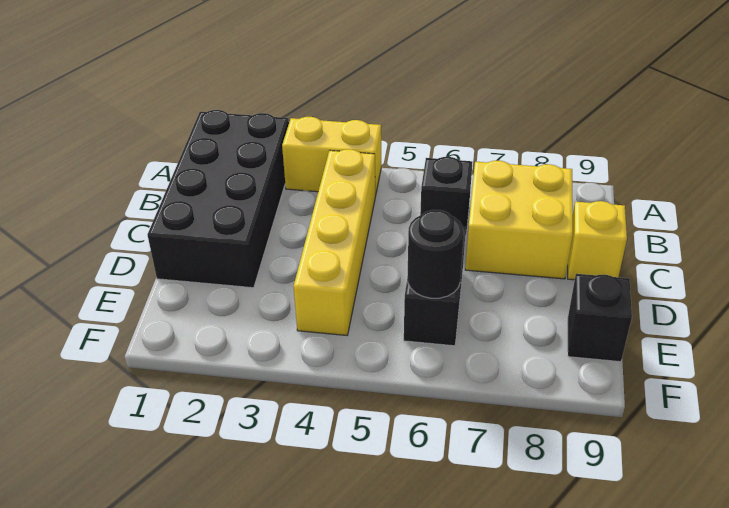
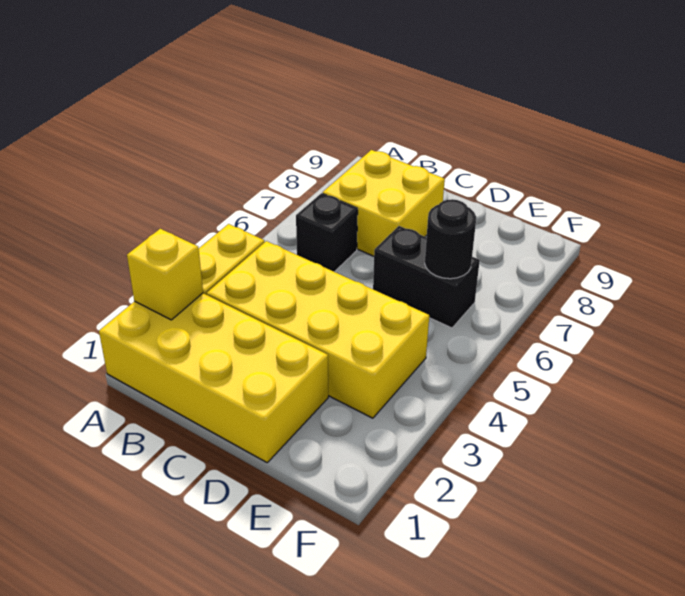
black 2x4 brick [148,110,289,288] -> yellow 2x4 brick [99,293,328,462]
yellow 1x4 brick [293,149,375,335] -> yellow 2x4 brick [207,241,429,418]
yellow 1x1 brick [568,201,627,280] -> yellow 1x1 brick moved to [127,229,203,320]
black 1x1 brick [568,274,632,362] -> none

